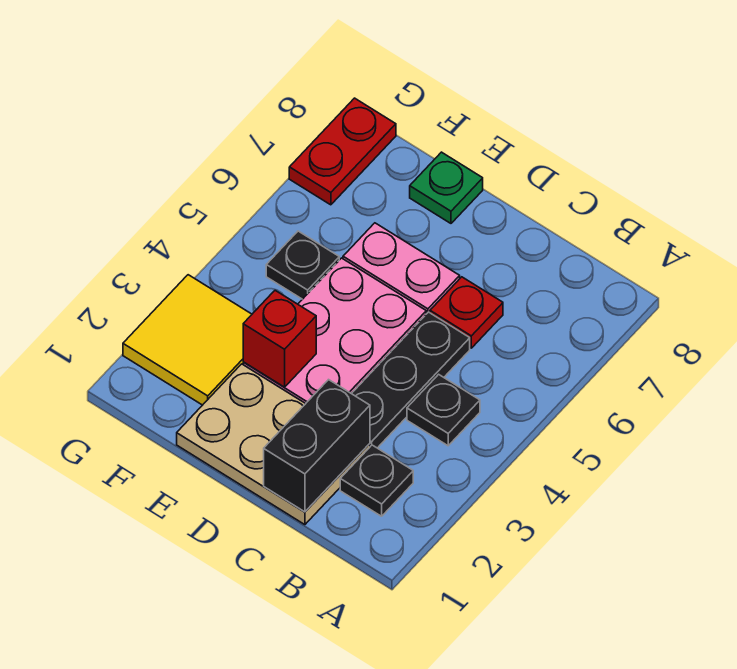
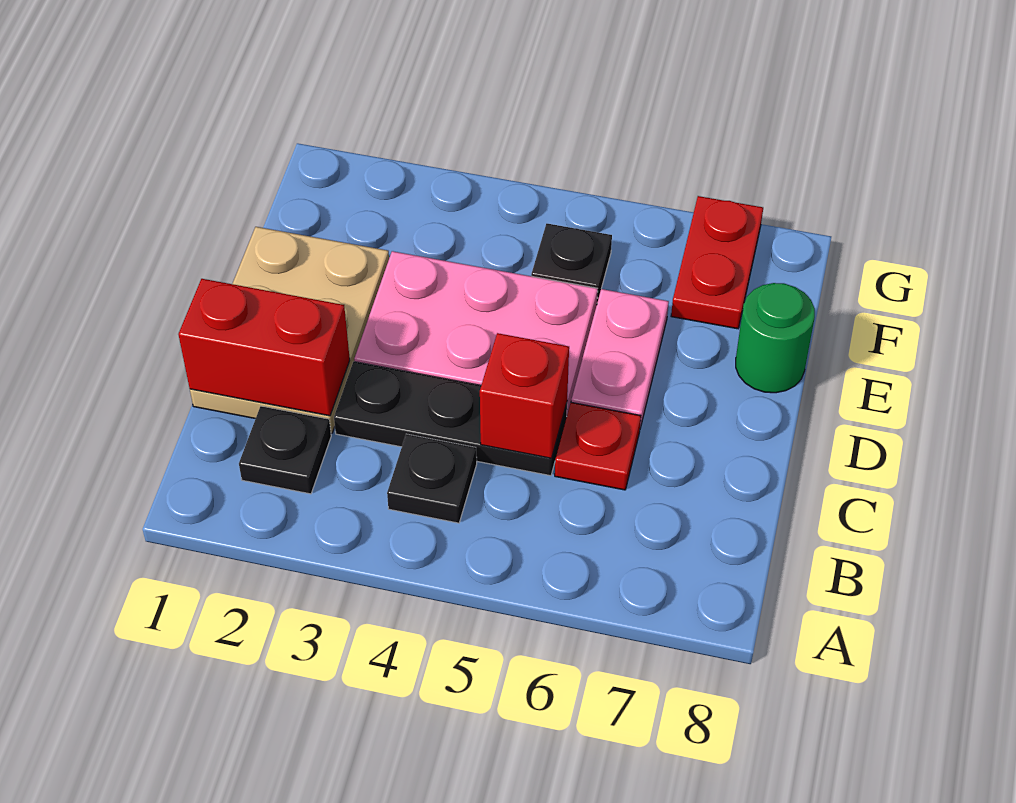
black 1x2 brick [264,380,370,512] -> red 1x2 brick [178,279,350,416]
red 1x1 brick [243,290,316,387] -> red 1x1 brick moved to [480,333,569,458]
green 1x1 plate [410,152,483,223] -> green 1x1 round brick [736,283,815,393]
yellow 2x2 tile [123,275,252,405] -> none
red 1x2 plate [289,98,396,205] -> red 1x2 plate turned to [671,196,763,329]

